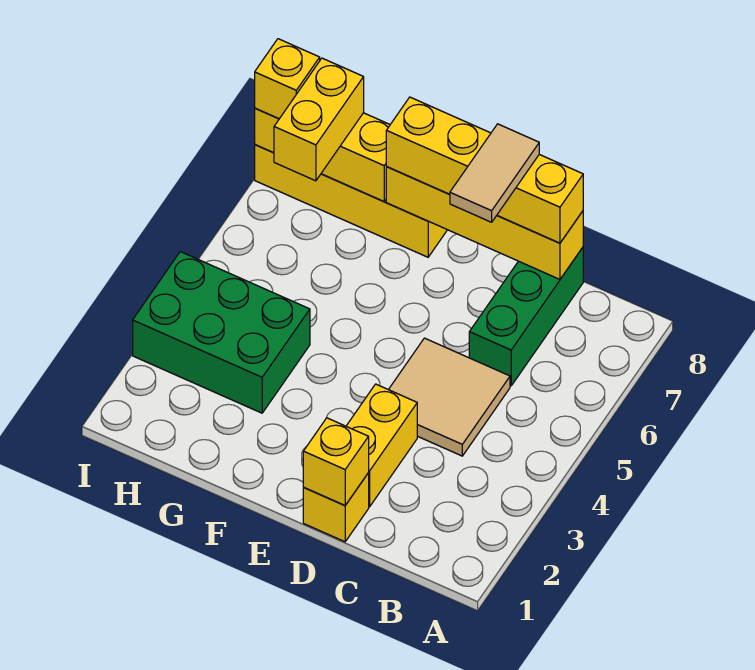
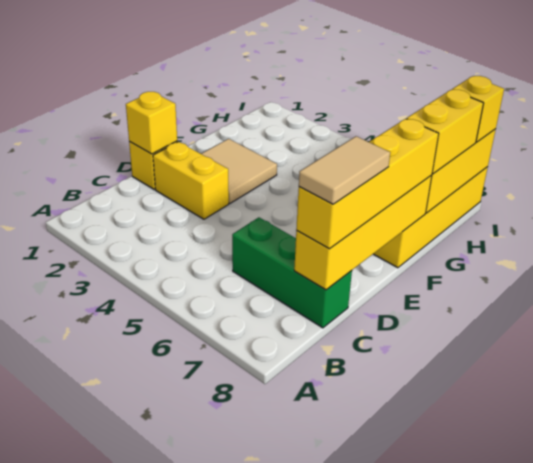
tan 2x2 tile [388,338,510,456] -> tan 2x2 tile moved to [202,139,277,203]
tan 1x2 tile [450,124,539,222] -> tan 1x2 tile turned to [299,136,390,204]
green 2x3 brick [133,252,310,413] -> none
yellow 1x2 brick [274,58,364,181] -> yellow 1x2 brick turned to [407,90,483,174]

